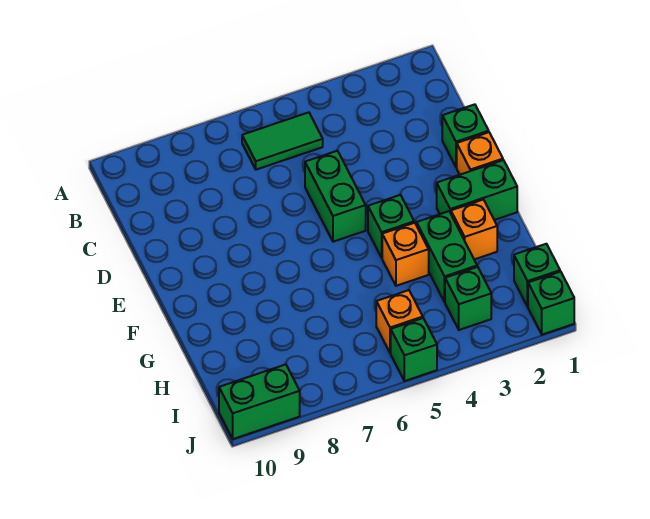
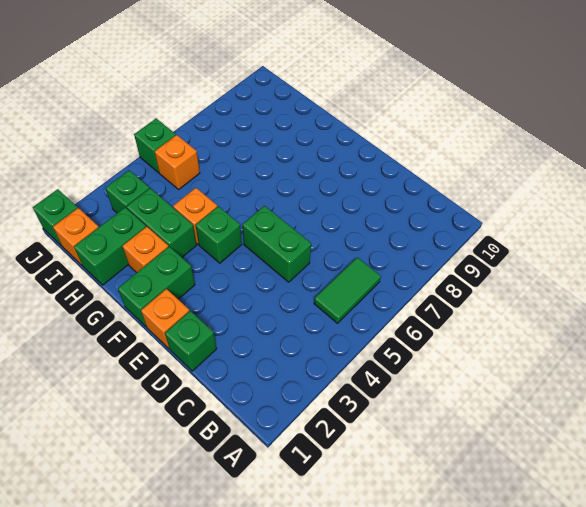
green 1x1 brick [514,244,560,307] -> orange 1x1 brick [53,208,99,265]
green 1x2 brick [219,364,300,439] -> green 1x2 brick moved to [74,207,146,285]

